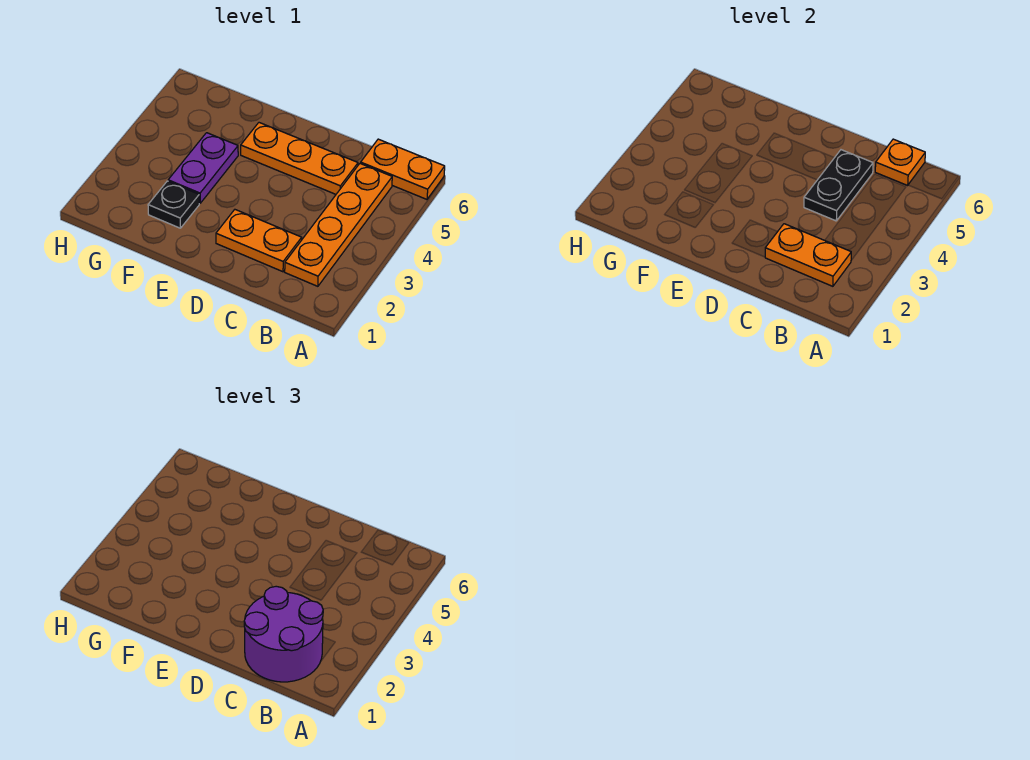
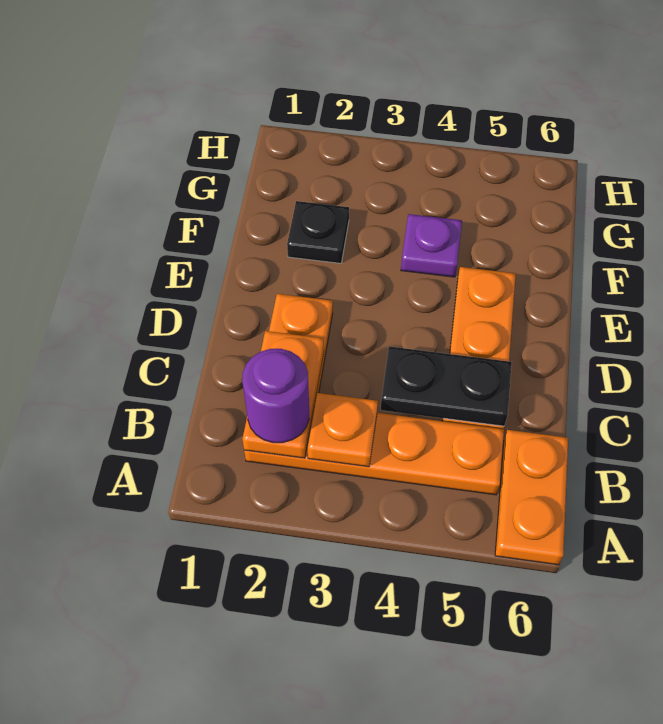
purple 2x2 round brick [244,586,323,682] -> purple 1x1 round brick [242,349,309,443]
orange 1x1 plate [875,139,925,185] -> orange 1x1 plate moved to [308,393,378,467]
purple 1x2 plate [168,133,238,203] -> purple 1x1 plate [401,214,462,277]

